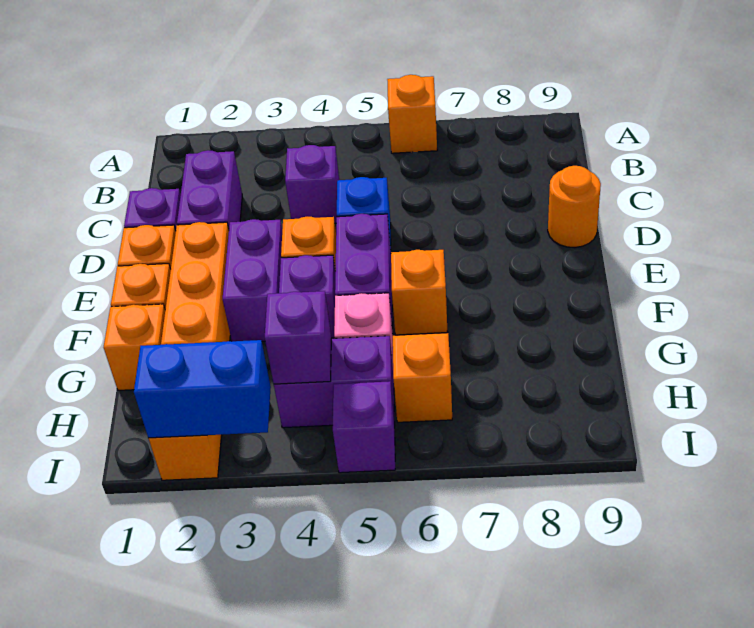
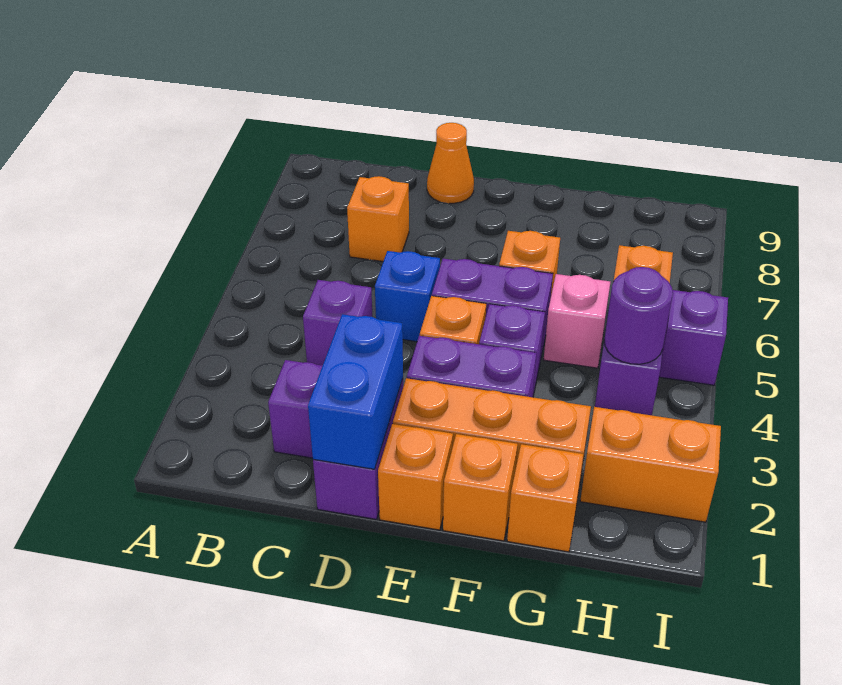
orange 1x1 brick [387,75,437,153] -> orange 1x1 brick moved to [347,176,409,261]
orange 1x1 round brick [548,166,601,247] -> orange 1x1 cone [427,123,474,203]
purple 1x1 brick [265,291,331,384] -> purple 1x1 round brick [604,267,673,364]
blue 1x2 brick [134,340,271,438] -> blue 1x2 brick moved to [308,314,403,469]

